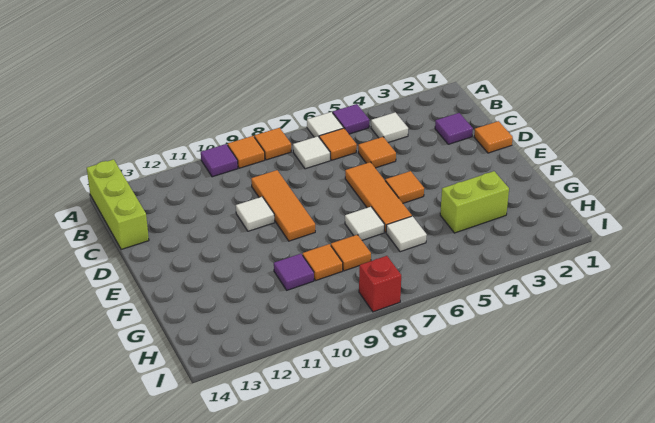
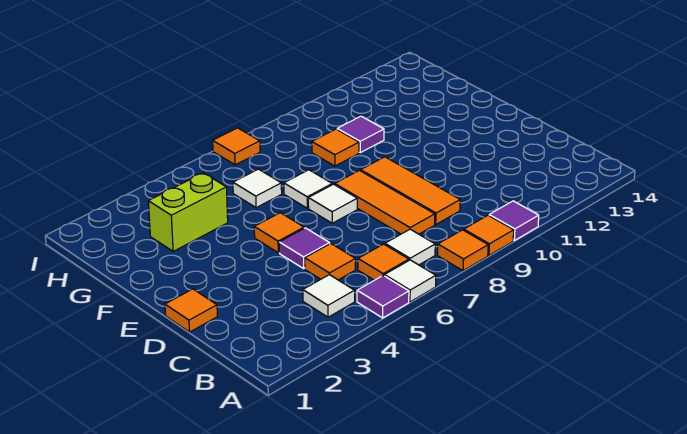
lime 1x3 brick [87,159,149,250] -> none
purple 1x1 tile [435,113,473,144] -> purple 1x1 tile moved to [279,228,330,269]
orange 1x3 tile [345,162,412,232] -> orange 1x3 tile moved to [335,170,435,234]
white 1x1 tile [236,197,275,231] -> white 1x1 tile moved to [308,184,357,223]
orange 1x1 tile [331,235,371,271] -> orange 1x1 tile moved to [213,128,260,165]
red 1x1 brick [359,256,401,312] -> none

